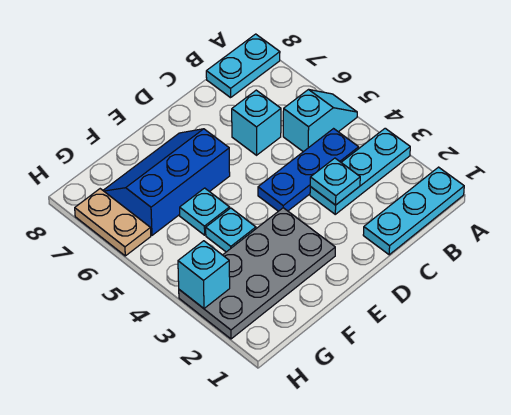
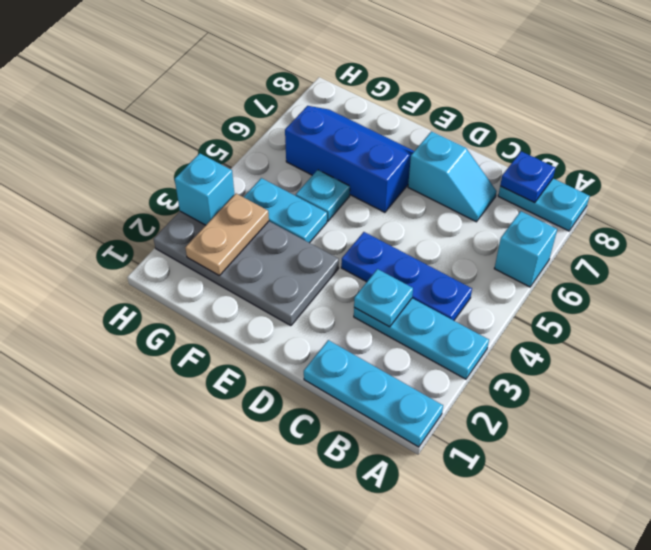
cyan 1x2 slope [283,89,357,152] -> cyan 1x2 slope moved to [408,131,496,222]
none -> blue 1x1 plate [500,151,555,203]
cyan 1x1 brick [232,90,281,155] -> cyan 1x1 brick moved to [494,211,557,287]
cyan 1x1 plate [206,208,256,252] -> cyan 1x2 plate [244,178,327,243]
tan 1x2 plate [75,189,151,256] -> tan 1x2 plate moved to [185,194,269,275]

